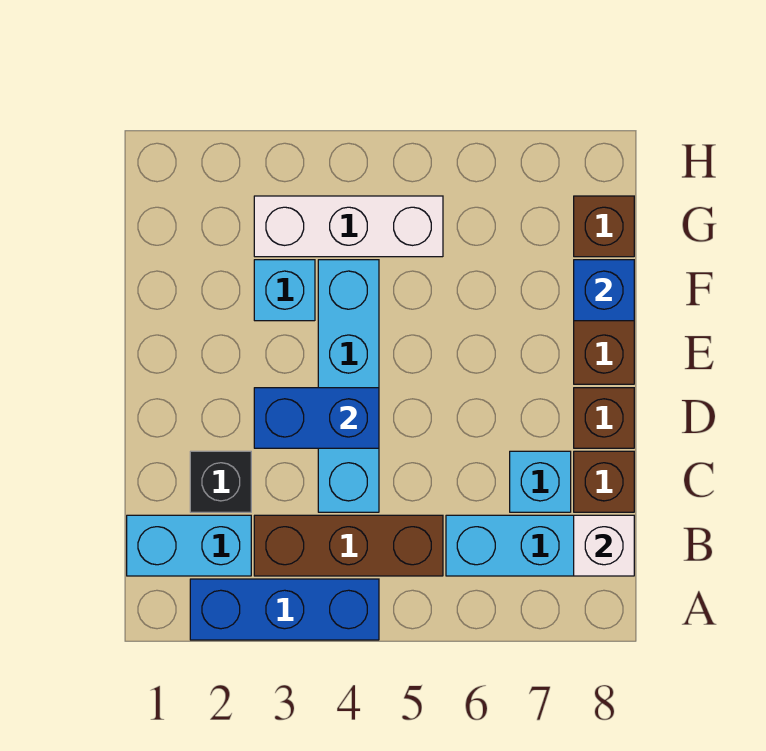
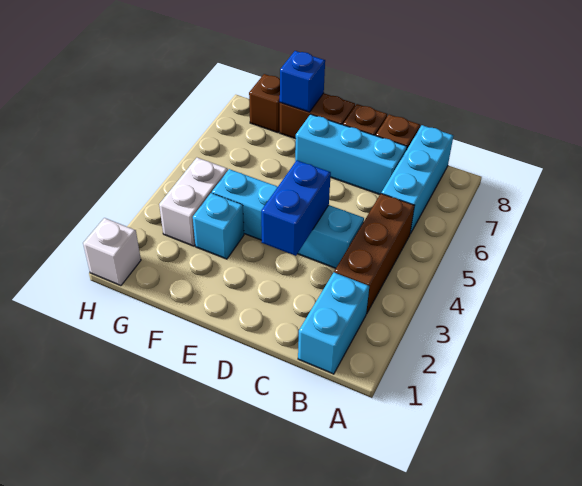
blue 1x3 brick [190,579,379,640] -> none
white 1x1 brick [574,515,634,576] -> white 1x1 brick moved to [83,218,141,286]
black 1x1 brick [190,451,251,512] -> none
cyan 1x1 brick [510,451,571,512] -> cyan 1x3 brick [295,114,407,195]
white 1x3 brick [254,196,443,257] -> white 1x2 brick [159,158,228,246]

